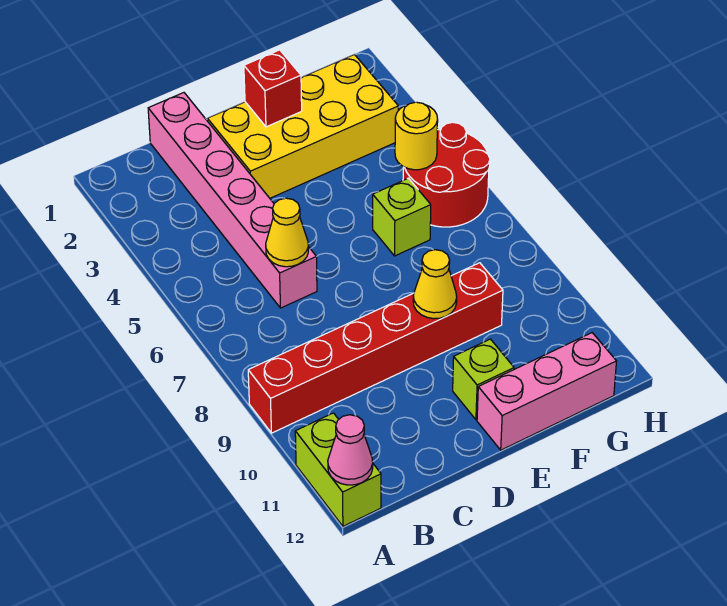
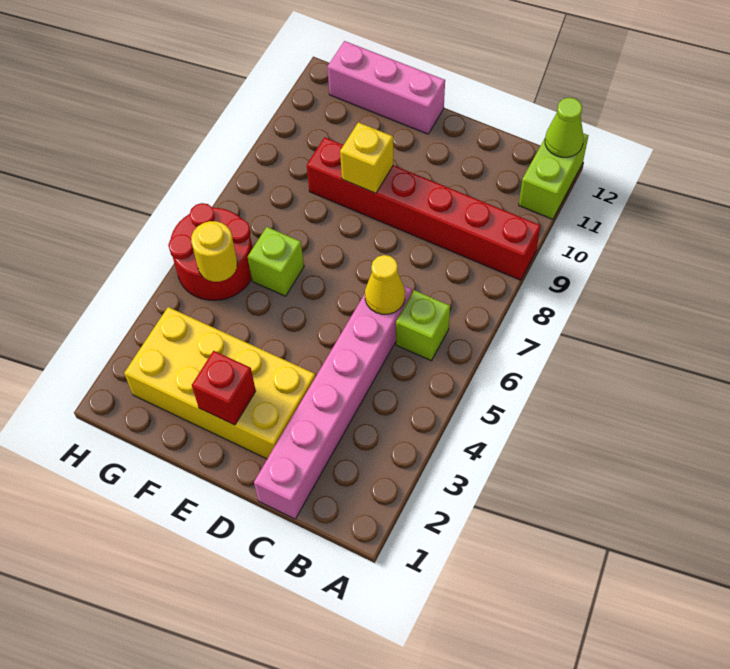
pink 1x1 cone [328,415,373,485] -> lime 1x1 cone [545,98,584,157]
yellow 1x1 cone [413,250,457,319] -> yellow 1x1 brick [340,122,393,193]
lime 1x1 brick [453,339,514,420] -> lime 1x1 brick moved to [396,290,450,361]

